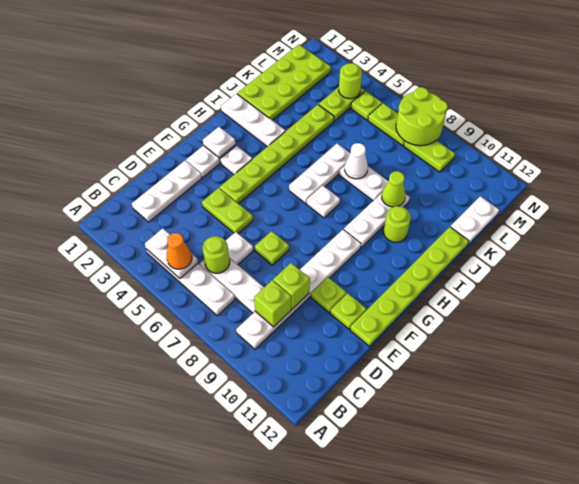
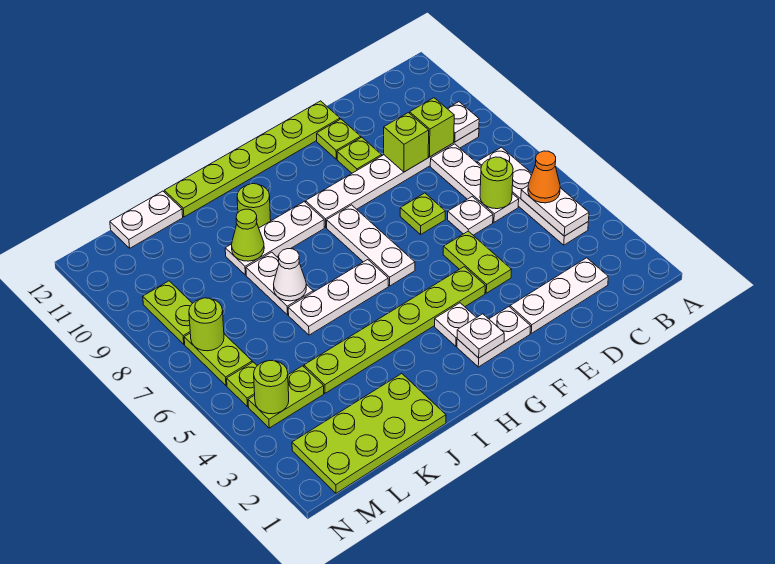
white 1x1 plate [307,185,340,218] -> white 1x1 plate moved to [447,102,479,142]
white 1x3 plate [221,94,285,147] -> white 1x3 plate moved to [327,205,415,286]
lime 2x2 round brick [396,87,448,146] -> lime 1x1 round brick [189,298,224,351]

